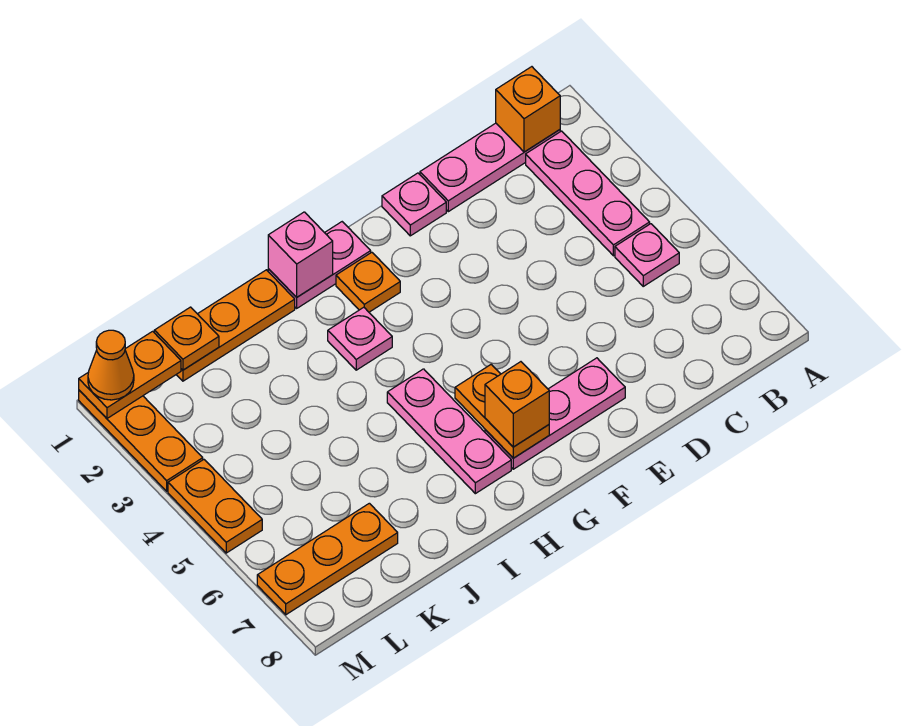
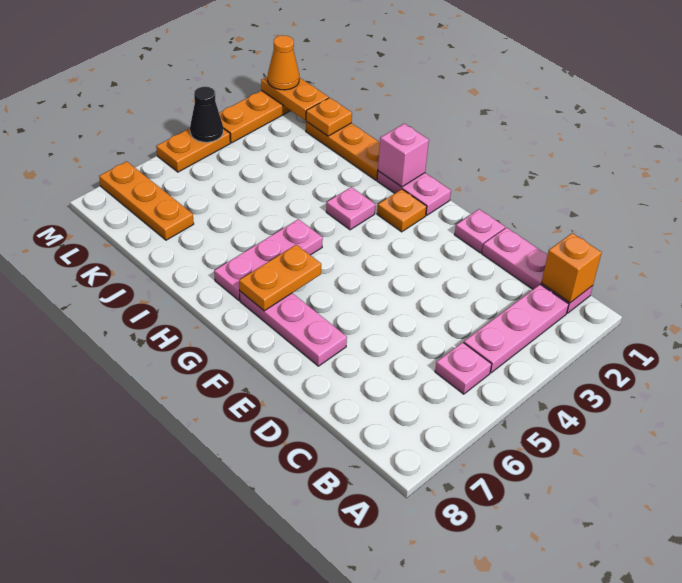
orange 1x1 brick [485,362,549,447] -> none
none -> black 1x1 cone [190,87,223,142]

